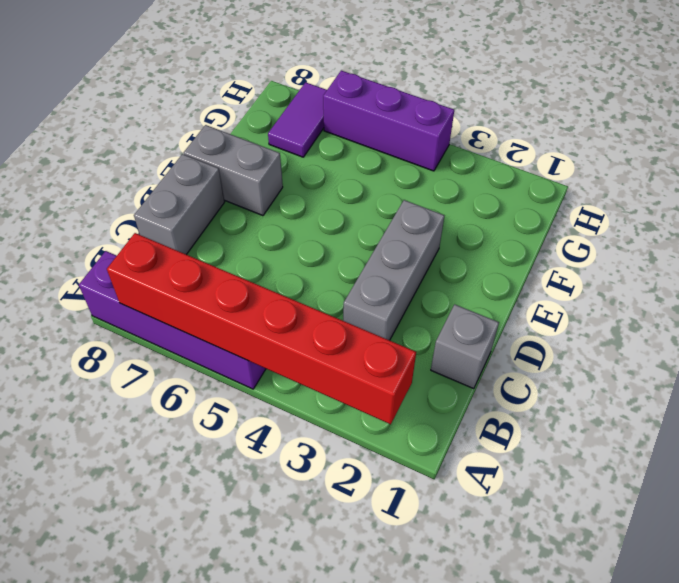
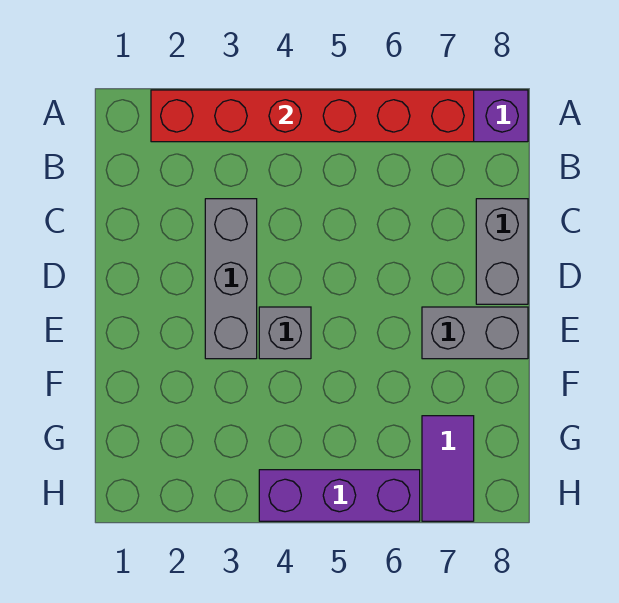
grey 1x1 brick [431,304,499,389] -> grey 1x1 brick moved to [259,307,311,359]

